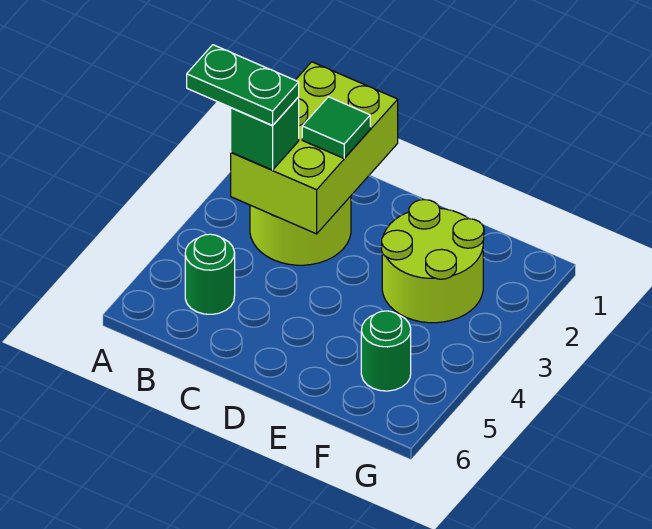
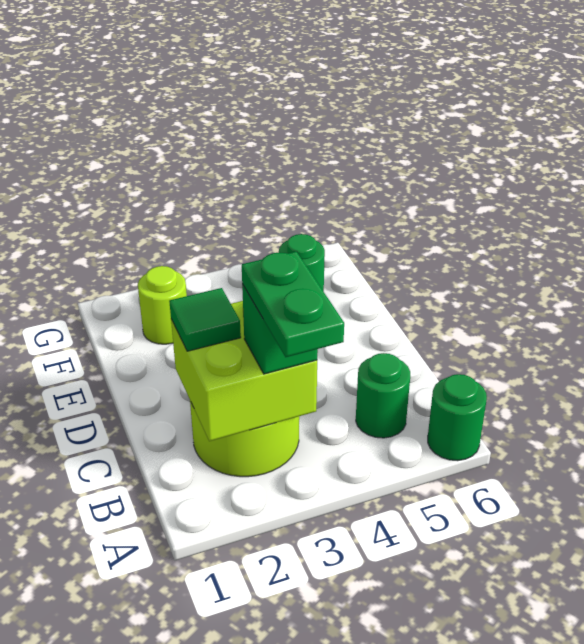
none -> green 1x1 round brick [428,374,487,461]
lime 2x3 brick [231,62,398,234] -> lime 2x2 brick [171,301,317,441]
lime 2x2 round brick [382,200,484,323] -> lime 1x1 round brick [138,266,187,344]

